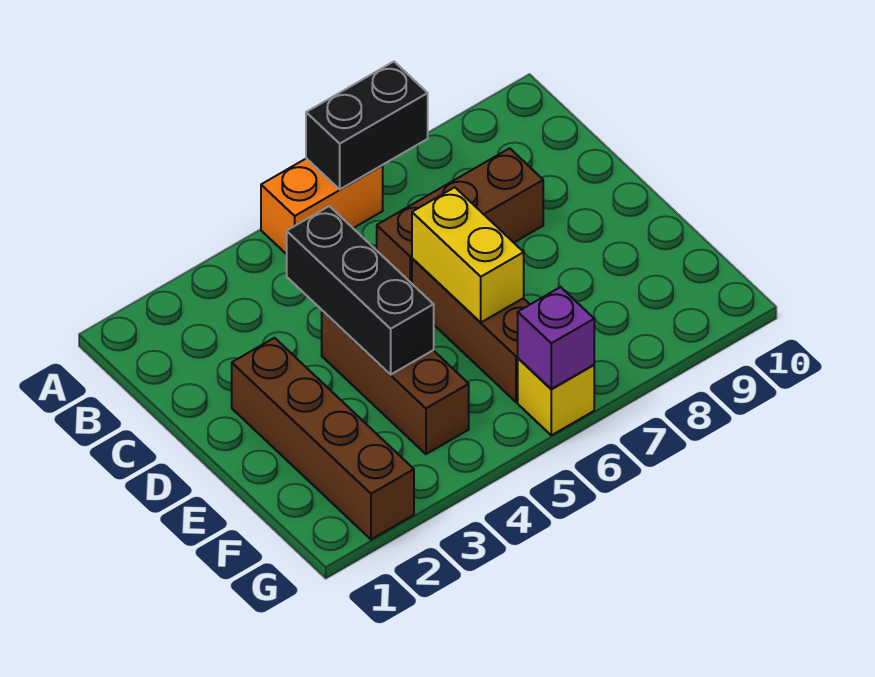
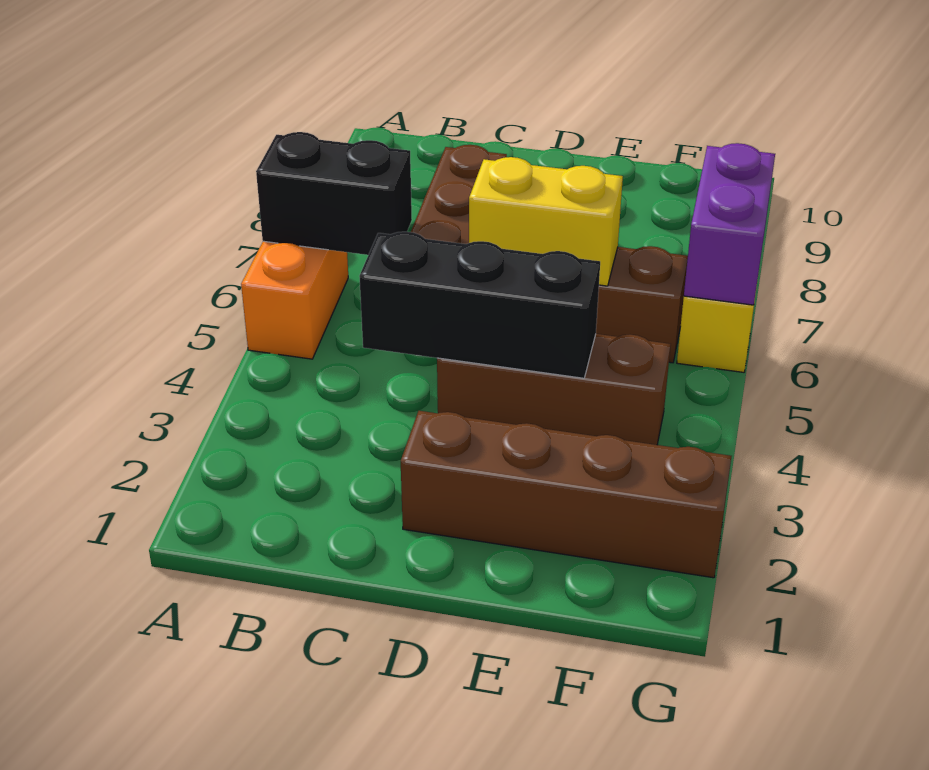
black 1x2 brick [306,62,428,189] -> black 1x2 brick turned to [256,132,412,255]
purple 1x1 brick [518,287,594,389] -> purple 1x2 brick [684,143,775,305]

